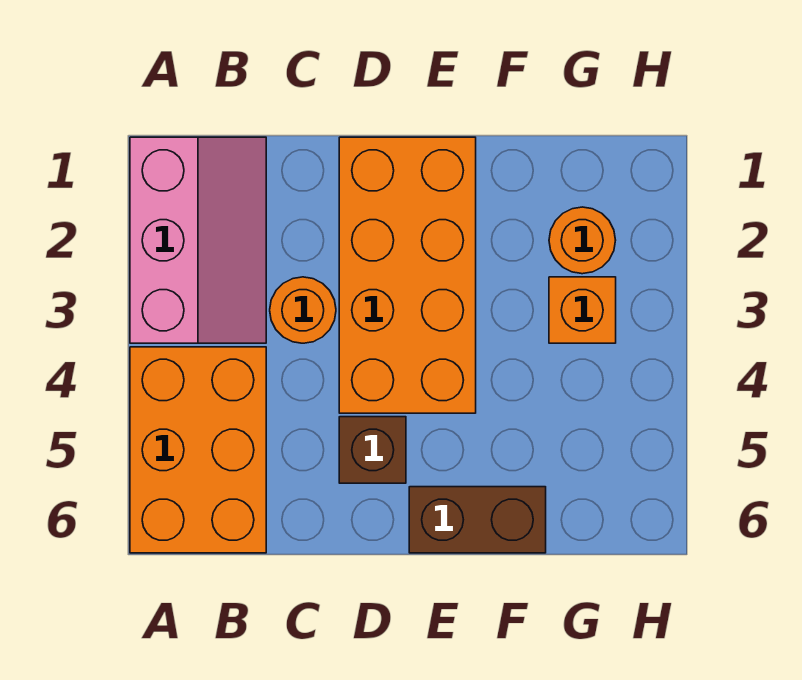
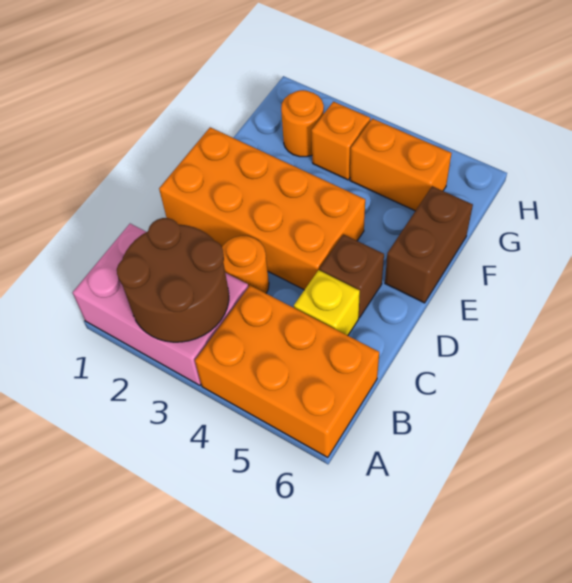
pink 2x3 slope [130,137,266,343] -> pink 2x3 brick [73,224,248,385]
none -> brown 2x2 round brick [117,218,229,342]
none -> yellow 1x1 brick [294,270,360,335]
none -> orange 1x2 brick [350,119,452,211]

